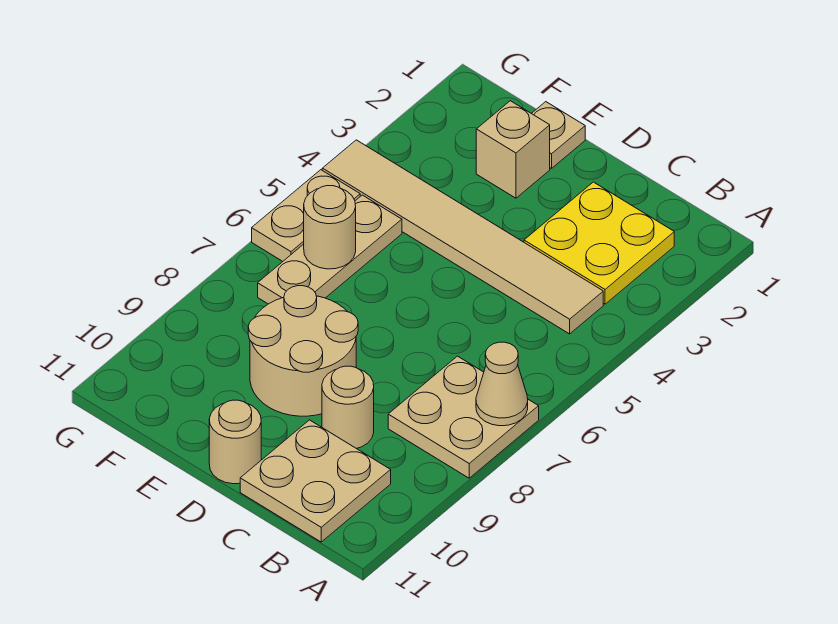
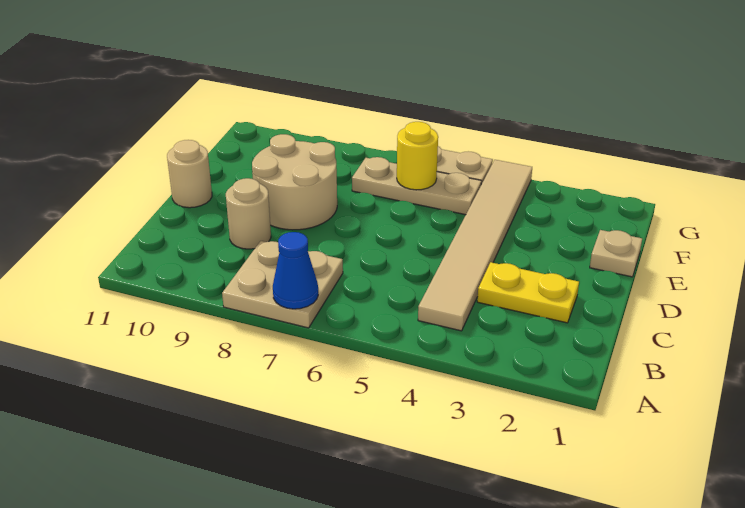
tan 1x1 cone [476,342,528,426] -> blue 1x1 cone [273,232,318,309]
yellow 2x2 plate [524,182,674,304] -> yellow 1x2 plate [477,262,579,323]
tan 2x2 plate [240,420,391,542] -> none
tan 1x1 brick [476,101,550,198] -> none
tan 1x1 round brick [304,186,356,269] -> yellow 1x1 round brick [397,122,438,190]

